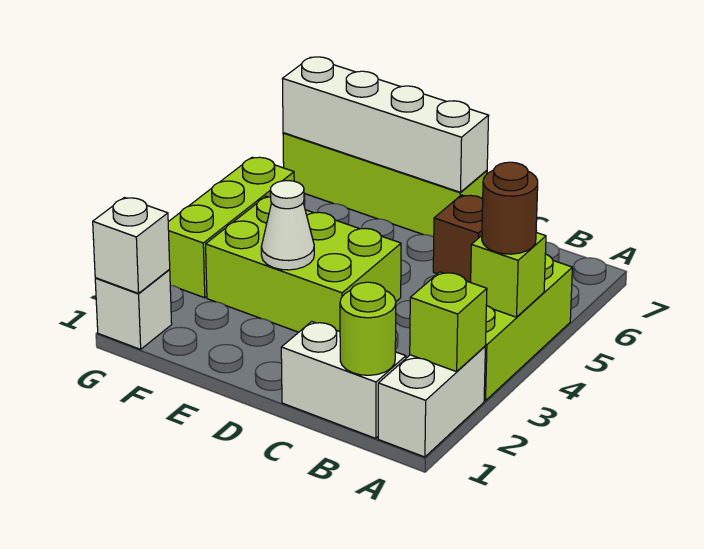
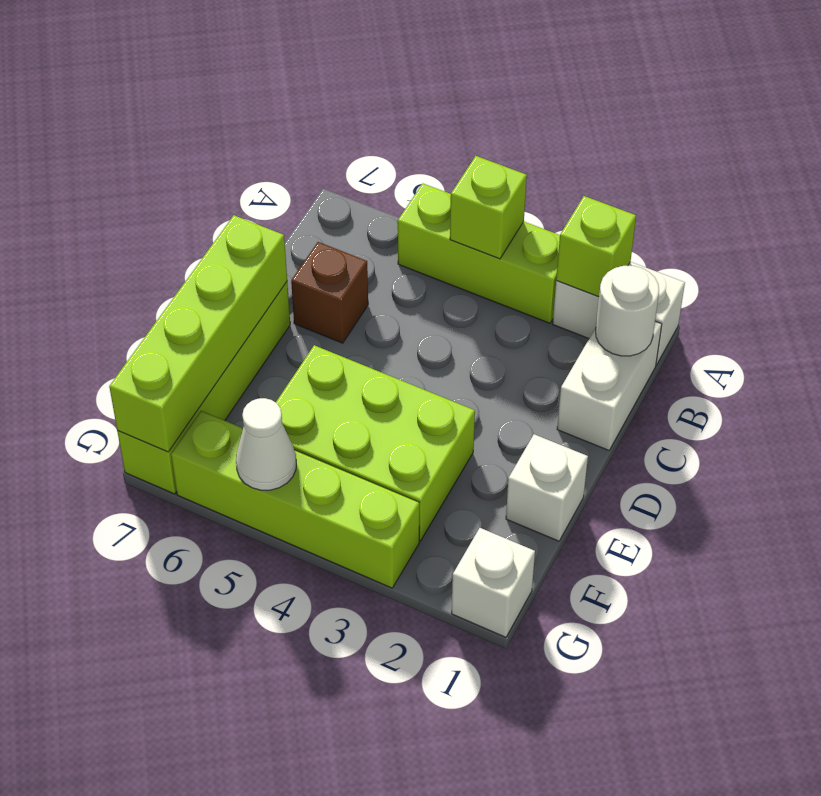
brown 1x1 round brick [482,162,538,254] -> none
lime 1x1 round brick [340,282,396,375] -> white 1x1 round brick [596,266,659,356]
lime 2x3 brick [206,196,401,332] -> lime 2x3 brick turned to [276,345,475,541]
white 1x4 brick [282,57,489,192] -> lime 1x4 brick [109,215,287,452]
white 1x1 cone [261,181,314,270] -> white 1x1 cone moved to [236,398,296,490]
white 1x1 brick [93,198,170,293] -> white 1x1 brick moved to [506,434,588,541]
lime 1x3 brick [168,157,294,298] -> lime 1x4 brick [171,411,419,588]

